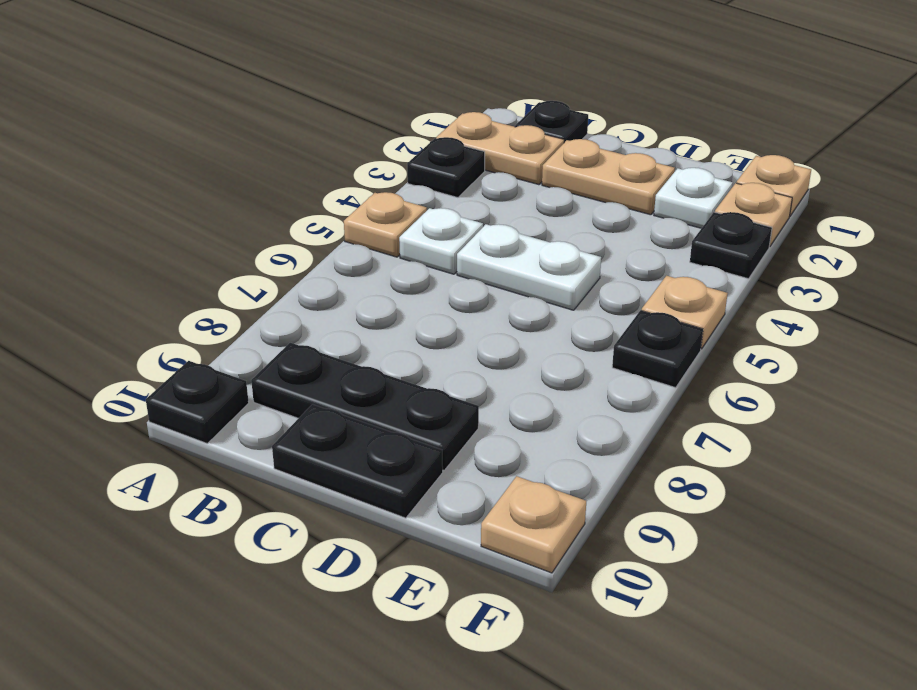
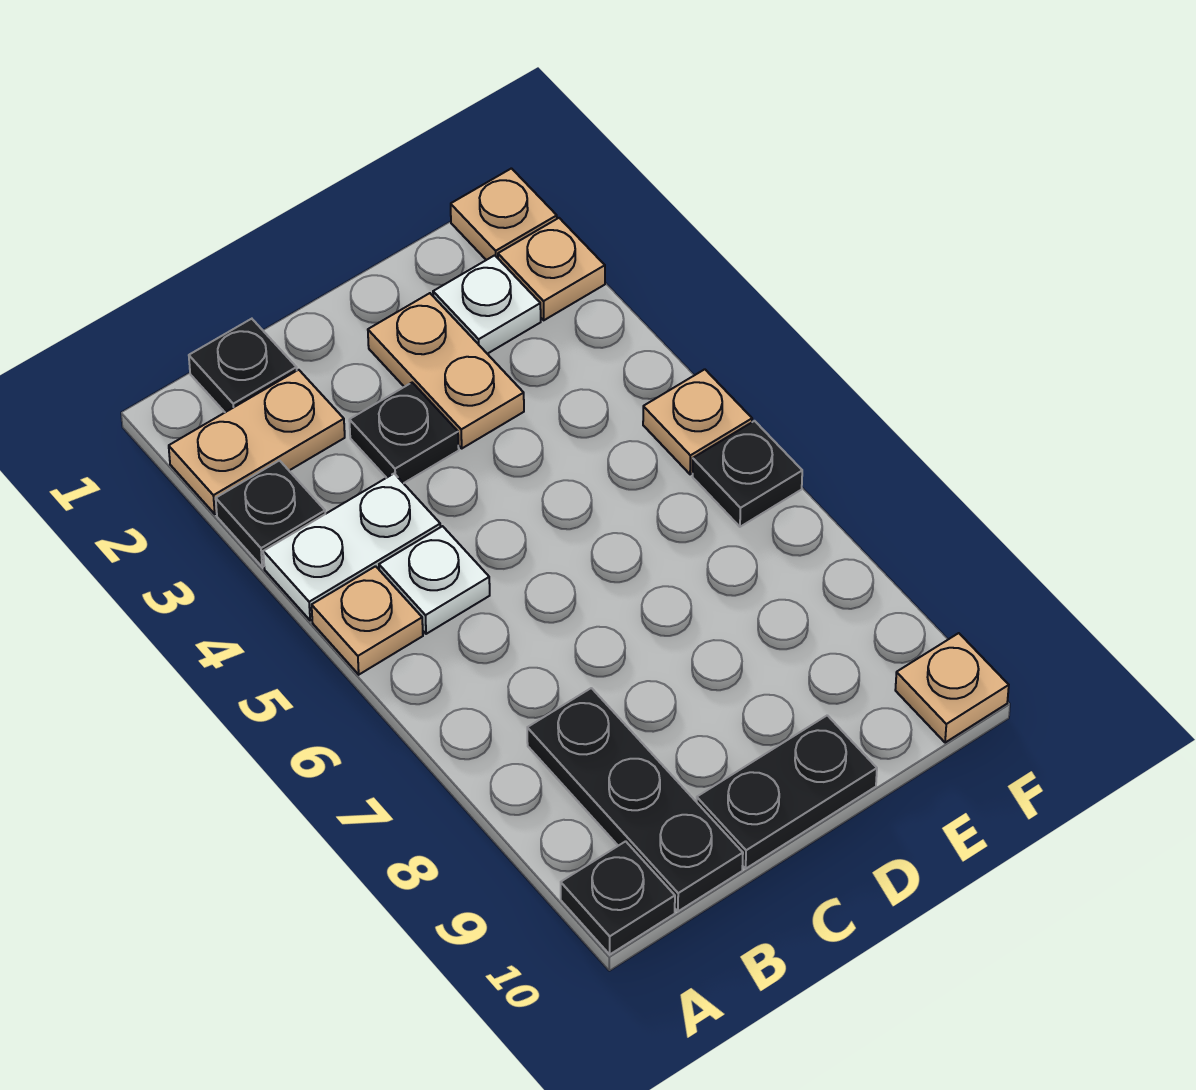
black 1x3 plate [251,343,479,470] -> black 1x3 plate turned to [527,688,743,911]
tan 1x2 plate [542,139,675,215] -> tan 1x2 plate turned to [368,293,524,448]
white 1x2 plate [457,224,601,310] -> white 1x2 plate moved to [263,474,440,620]
black 1x1 plate [690,212,772,279] -> black 1x1 plate moved to [349,383,459,483]

